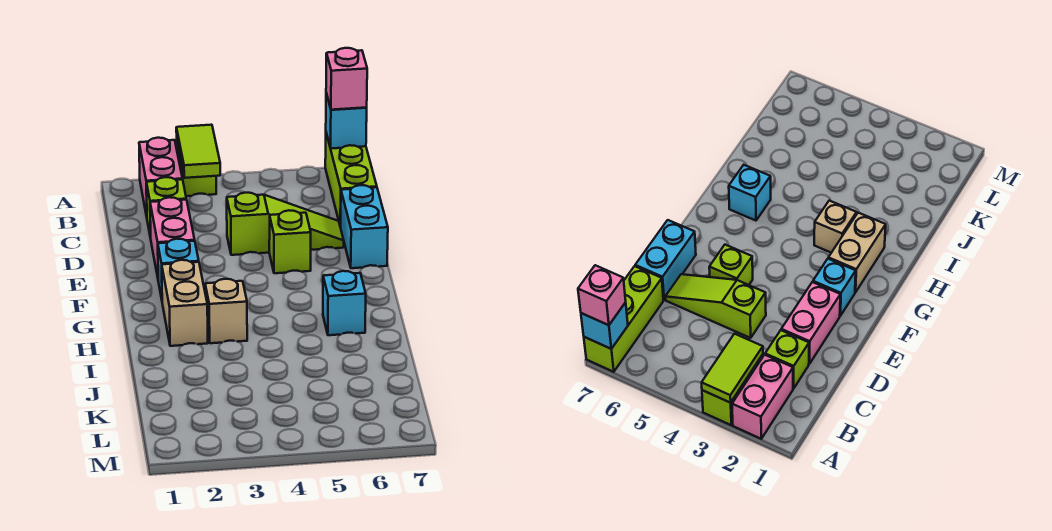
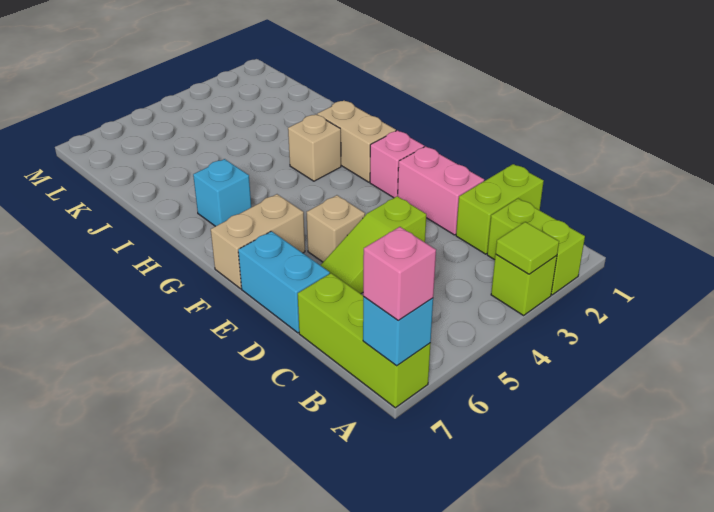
pink 1x2 brick [139,138,182,217] -> lime 1x2 brick [487,199,585,295]
lime 1x2 tile [176,125,220,178] -> lime 1x1 tile [495,222,559,274]
lime 1x1 brick [146,177,186,238] -> lime 1x2 brick [456,164,544,254]
lime 1x1 brick [269,210,311,273] -> tan 1x1 brick [307,195,365,262]
cyan 1x1 brick [158,239,199,299] -> pink 1x1 brick [370,130,424,198]
none -> tan 1x2 brick [211,194,305,289]

